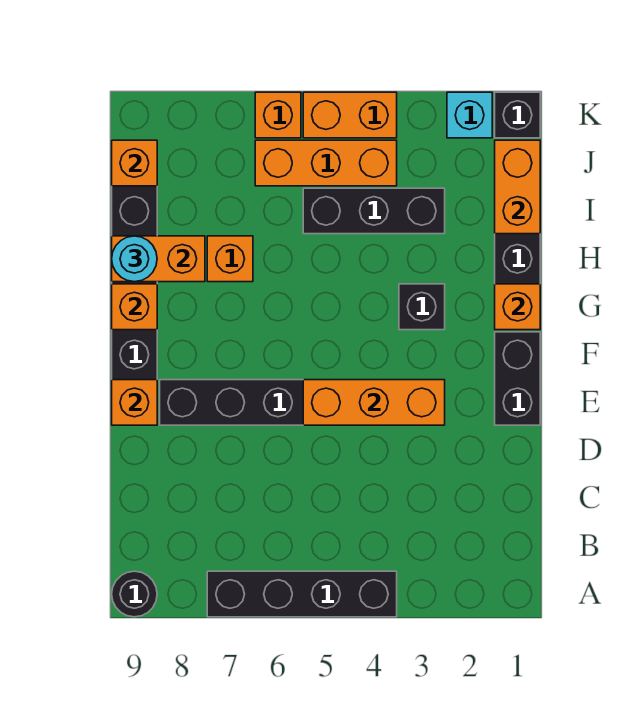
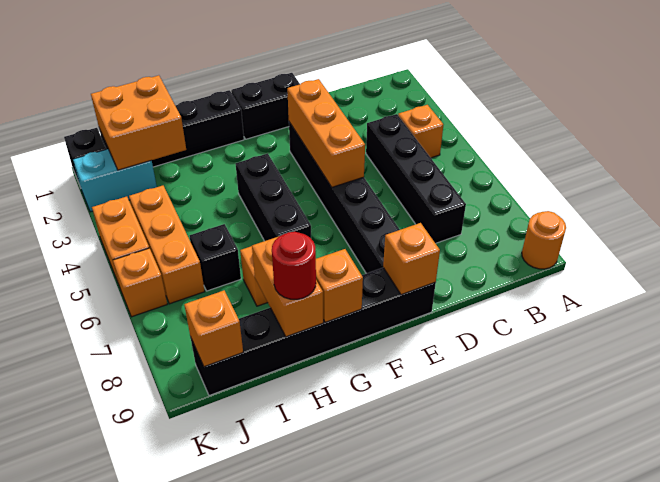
black 1x4 brick [207,571,397,617] -> black 1x4 brick moved to [366,114,466,243]
black 1x1 round brick [112,571,157,617] -> orange 1x1 round brick [522,211,566,269]
orange 1x1 brick [495,284,540,330] -> orange 1x1 brick moved to [398,105,444,158]
black 1x1 brick [399,284,445,330] -> black 1x1 brick moved to [189,224,241,291]
cyan 1x1 round brick [112,236,157,282] -> red 1x1 round brick [272,232,316,299]
orange 1x2 brick [495,140,540,234] -> orange 2x2 brick [91,75,186,170]
black 1x3 brick [303,188,445,234] -> black 1x3 brick moved to [236,153,311,241]
cyan 1x1 brick [447,92,492,138] -> cyan 1x2 brick [73,149,157,212]

